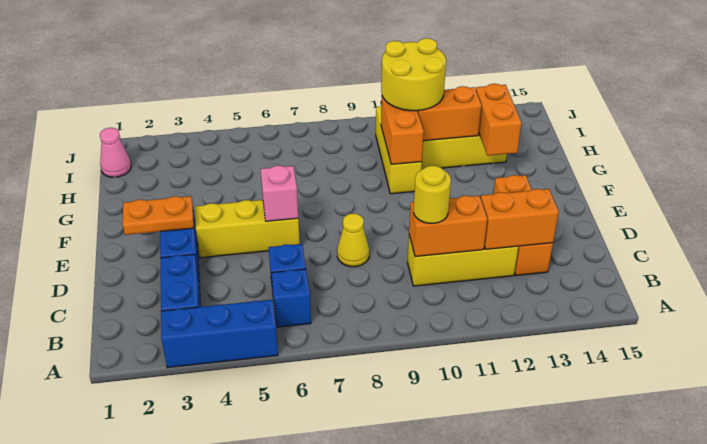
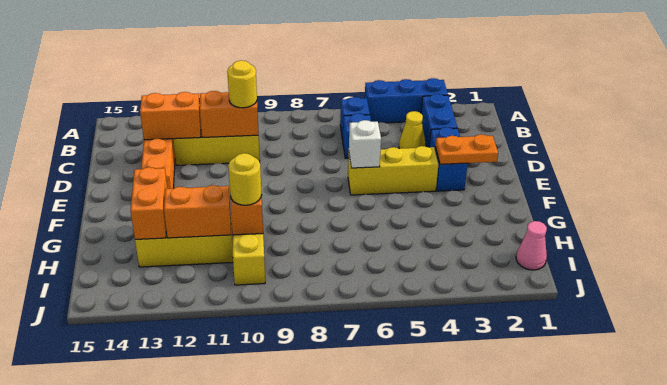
yellow 1x1 cone [337,213,369,267] -> yellow 1x1 cone moved to [399,111,425,149]
pink 1x1 brick [261,165,298,221] -> white 1x1 brick [349,120,381,168]
yellow 2x2 round brick [381,38,446,111] -> yellow 1x1 round brick [228,153,262,205]

